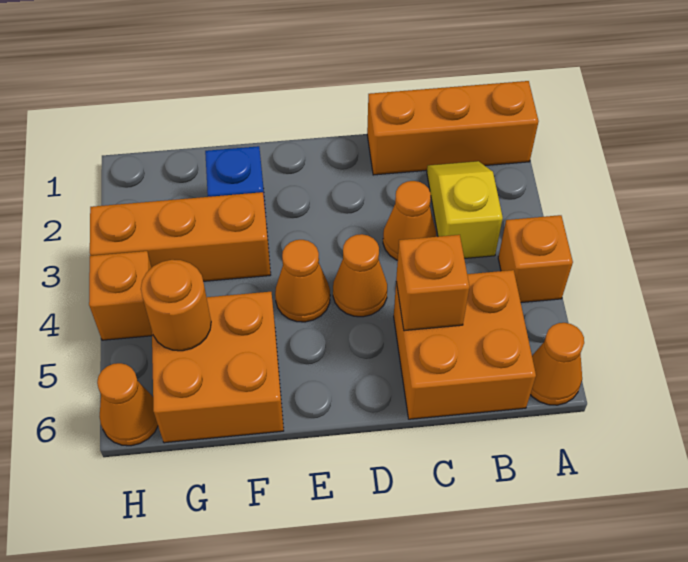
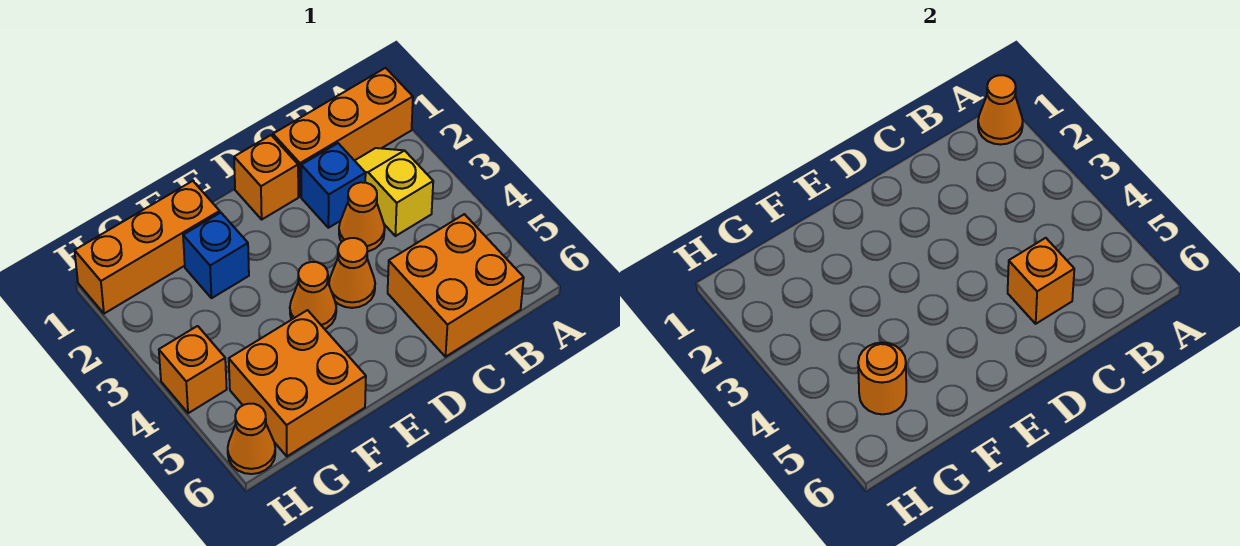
orange 1x1 brick [498,215,573,303] -> orange 1x1 brick moved to [234,135,298,219]
orange 1x1 cone [530,323,584,405] -> orange 1x1 cone moved to [978,75,1023,144]
none -> blue 1x1 brick [301,143,366,228]
orange 1x3 brick [90,192,271,281] -> orange 1x3 brick moved to [75,181,220,314]

